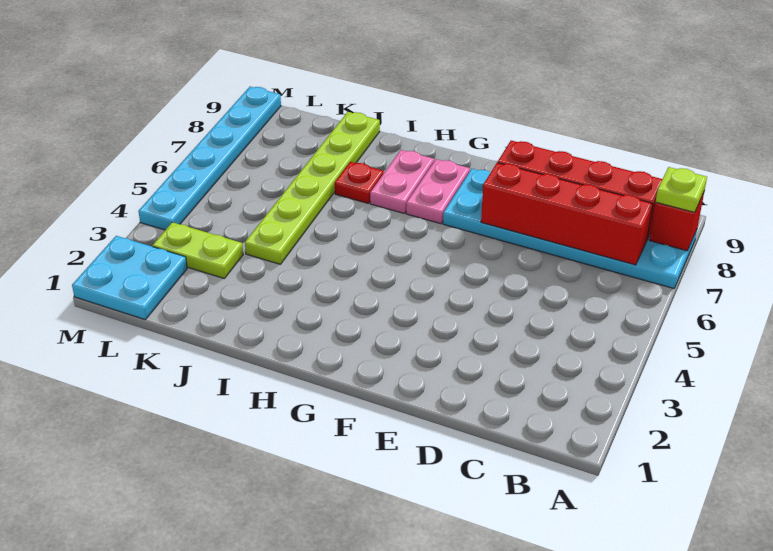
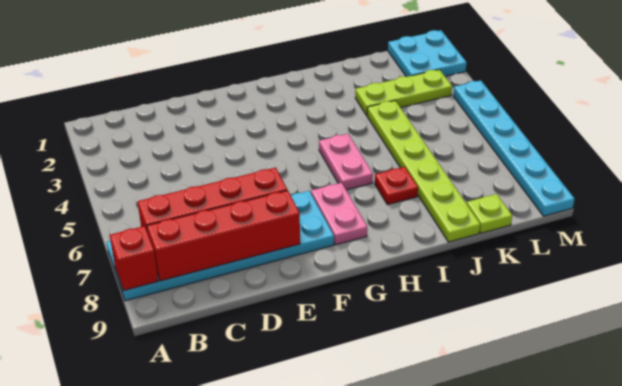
lime 1x1 plate [656,167,707,212] -> lime 1x1 plate moved to [467,194,512,233]
pink 1x2 plate [370,150,434,214] -> pink 1x2 plate moved to [319,134,373,190]
lime 1x2 plate [153,222,243,278] -> lime 1x3 plate [355,69,452,115]

